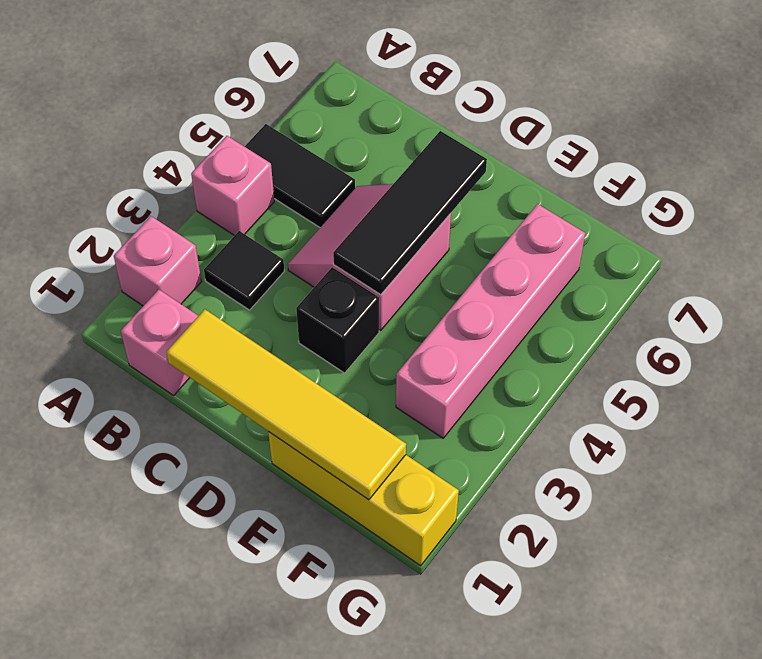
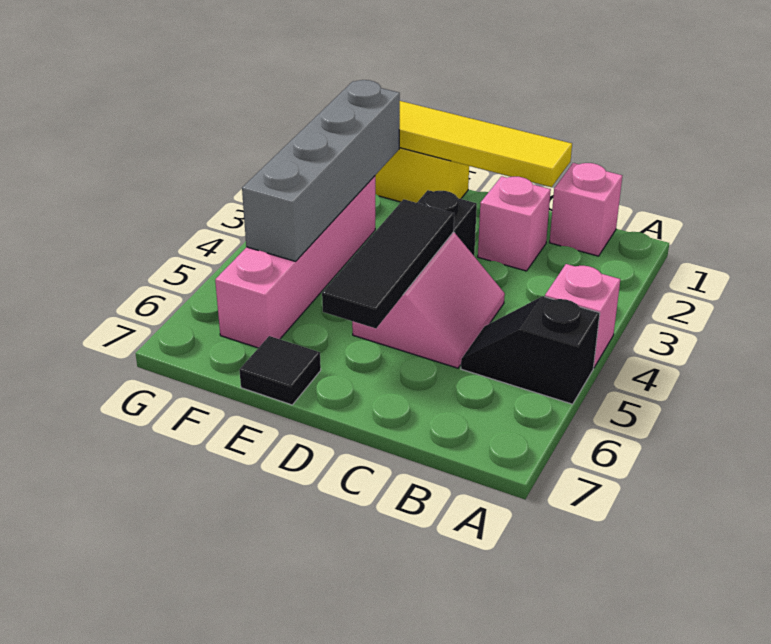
pink 1x1 brick [114,216,202,306] -> pink 1x1 brick moved to [478,176,551,271]
black 1x2 tile [244,124,355,227] -> black 1x2 slope [461,296,600,404]
black 1x1 tile [204,231,284,310] -> black 1x1 tile moved to [239,336,321,405]
none -> grey 1x4 brick [242,80,400,261]

